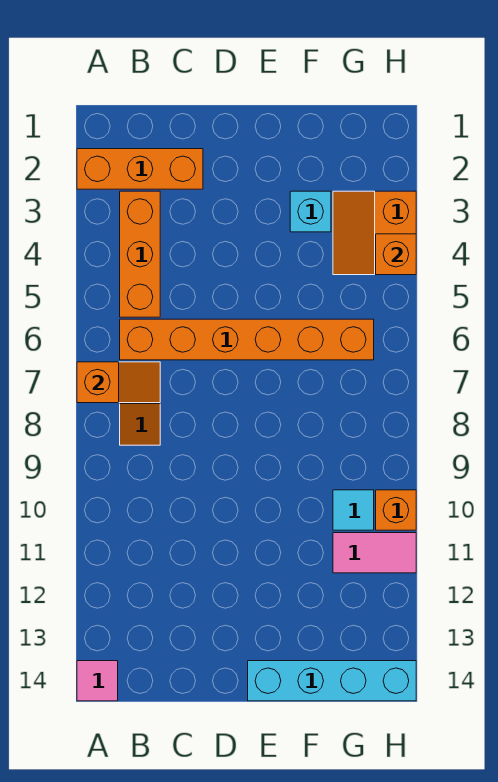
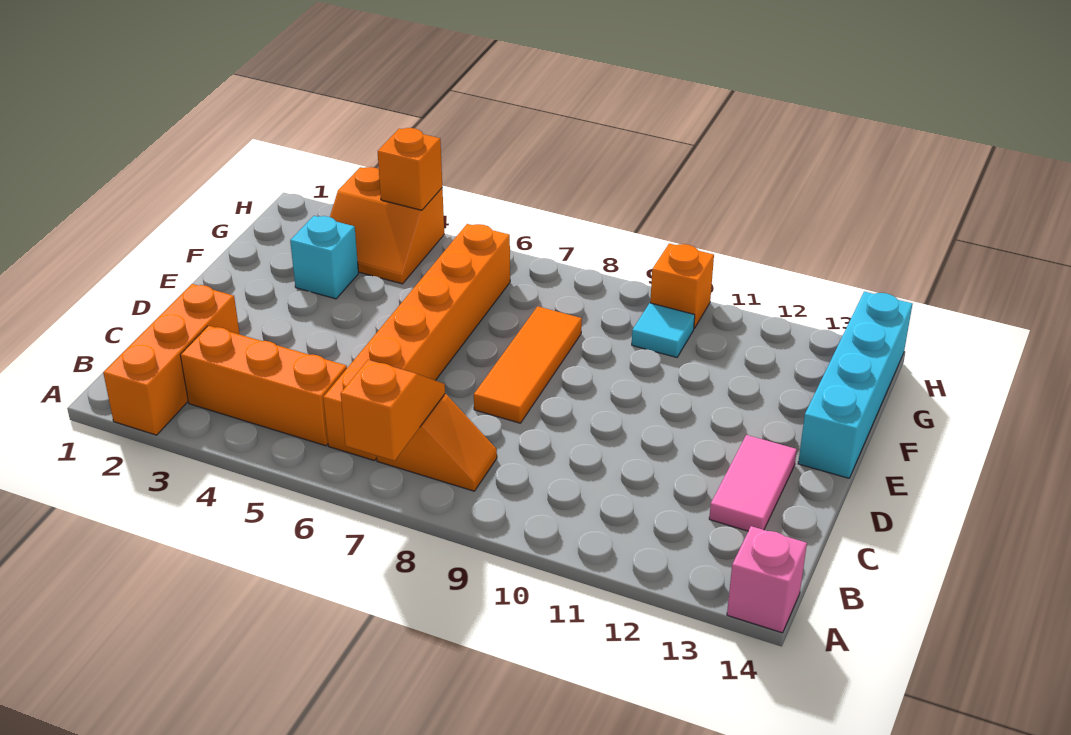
pink 1x1 tile [77,661,118,701] -> pink 1x1 brick [727,526,807,633]
none -> orange 1x3 tile [474,306,582,423]
pink 1x2 tile [333,533,416,573] -> pink 1x2 tile moved to [709,435,797,531]

